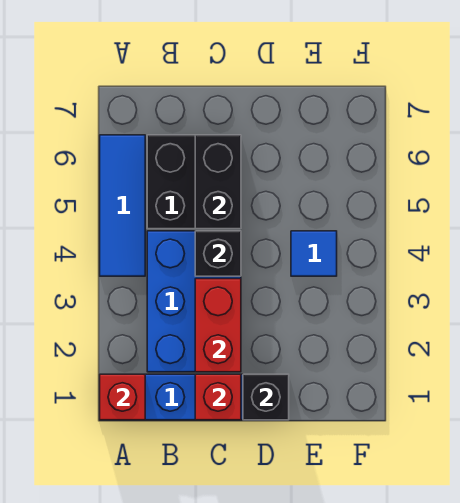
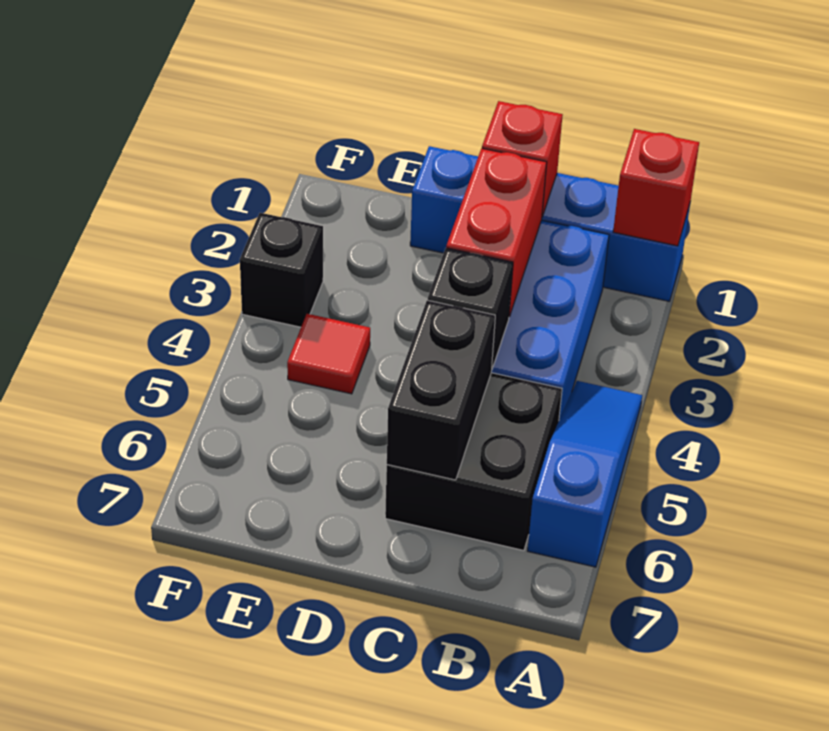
blue 1x3 tile [100,135,145,276] -> blue 1x3 slope [528,381,642,567]
black 1x1 brick [243,374,289,420] -> black 1x1 brick moved to [240,213,323,327]
blue 1x1 tile [291,231,337,276] -> red 1x1 tile [287,314,370,394]

